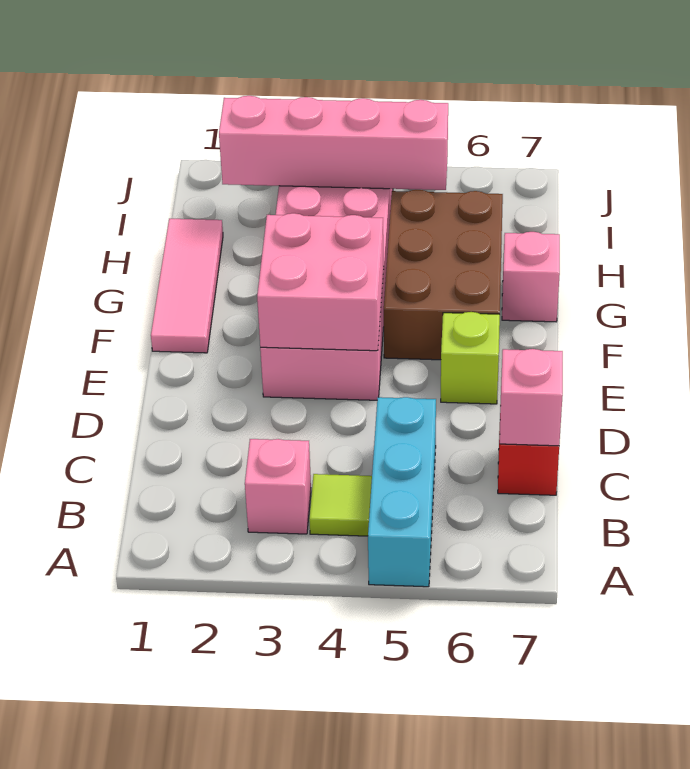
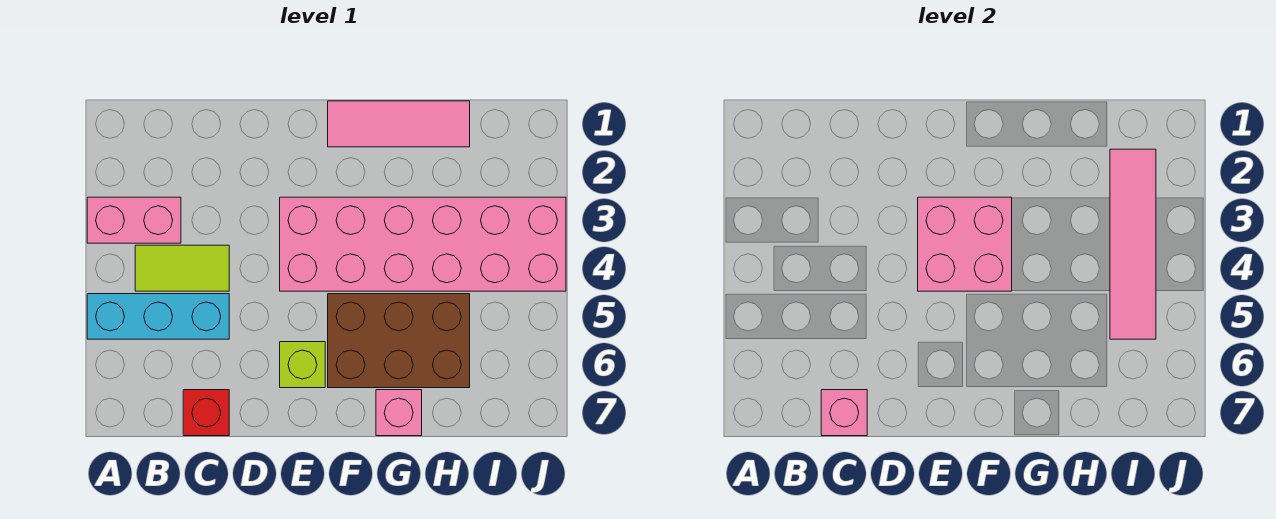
pink 1x1 brick [245,439,311,534] -> pink 1x2 brick [87,197,181,243]
lime 1x1 tile [309,474,372,536] -> lime 1x2 tile [135,245,229,291]
pink 1x4 brick [219,96,448,190] -> pink 1x4 tile [1110,149,1156,339]

